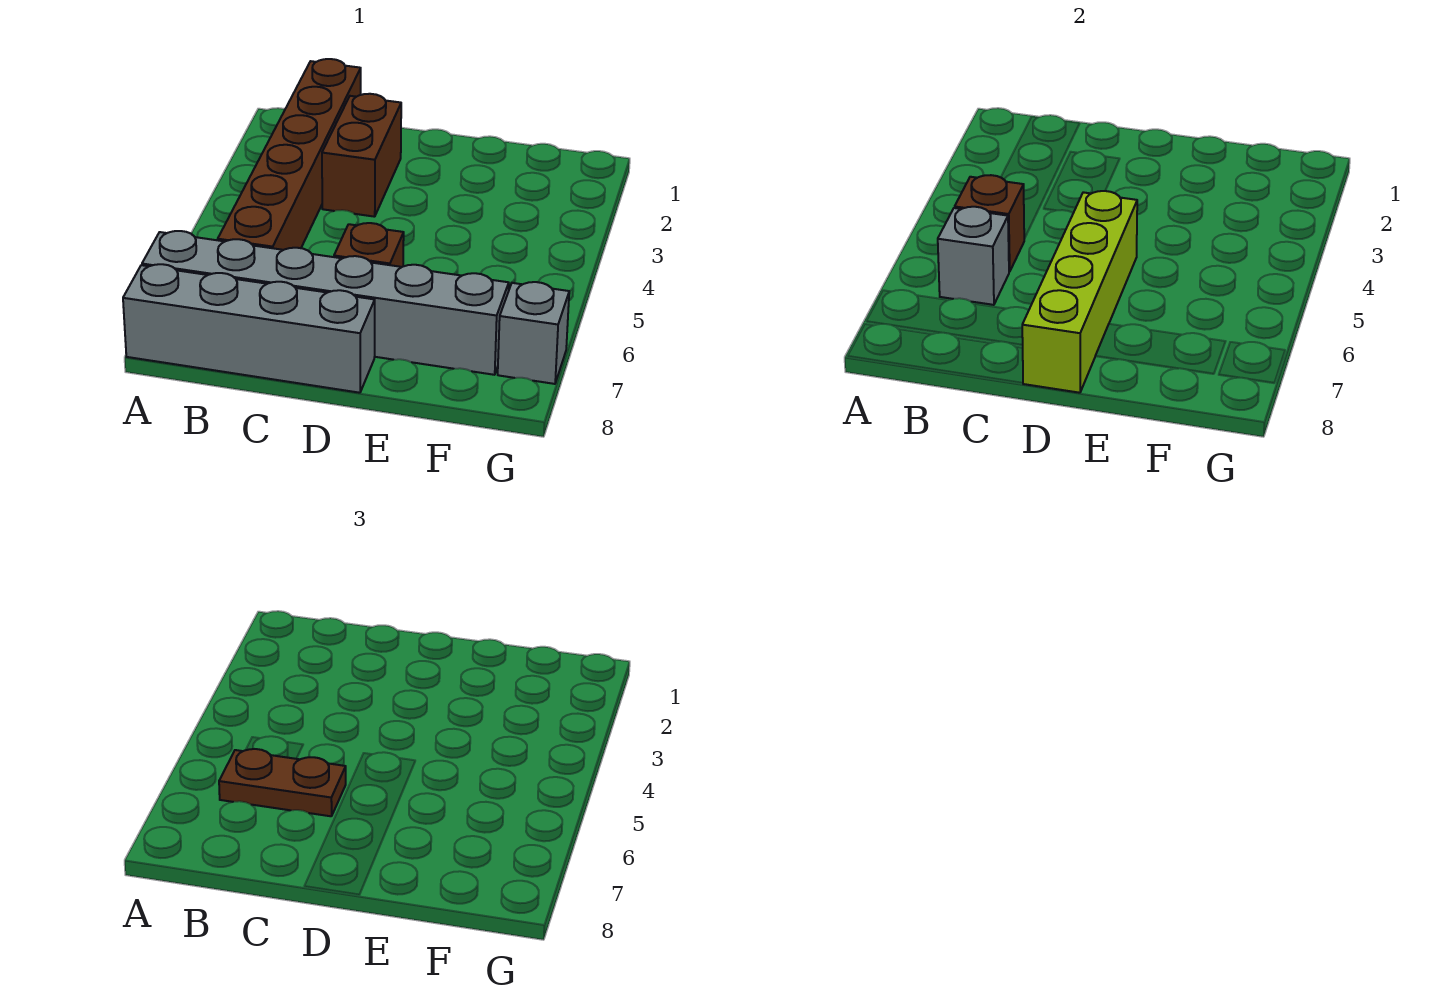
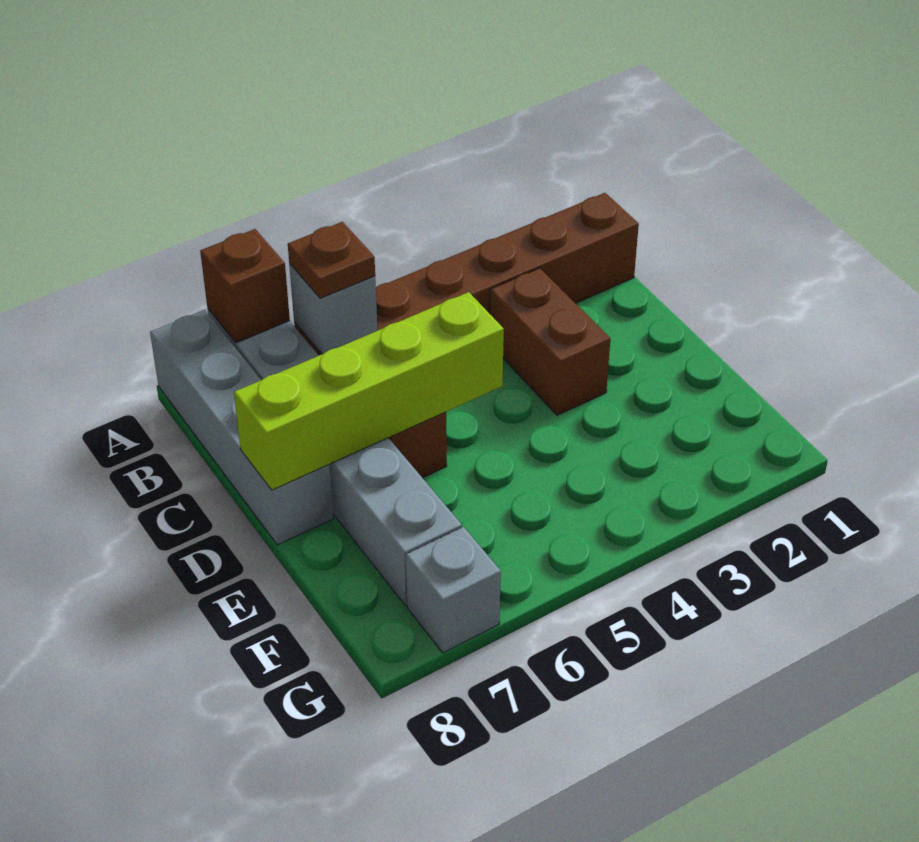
brown 1x1 brick [955,175,1025,272] -> brown 1x1 brick moved to [200,229,290,343]
brown 1x2 plate [219,749,346,816] -> brown 1x1 plate [288,222,375,298]
brown 1x2 brick [322,94,401,217] -> brown 1x2 brick turned to [490,268,610,415]

